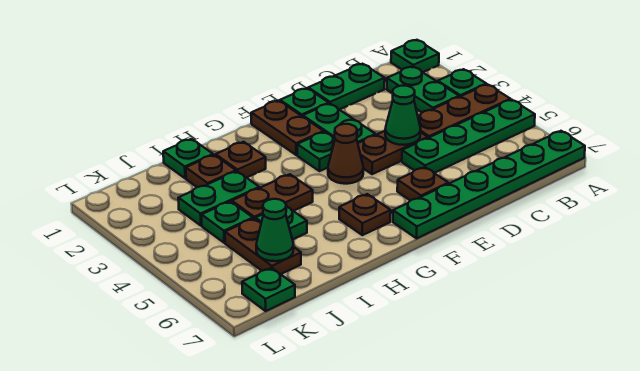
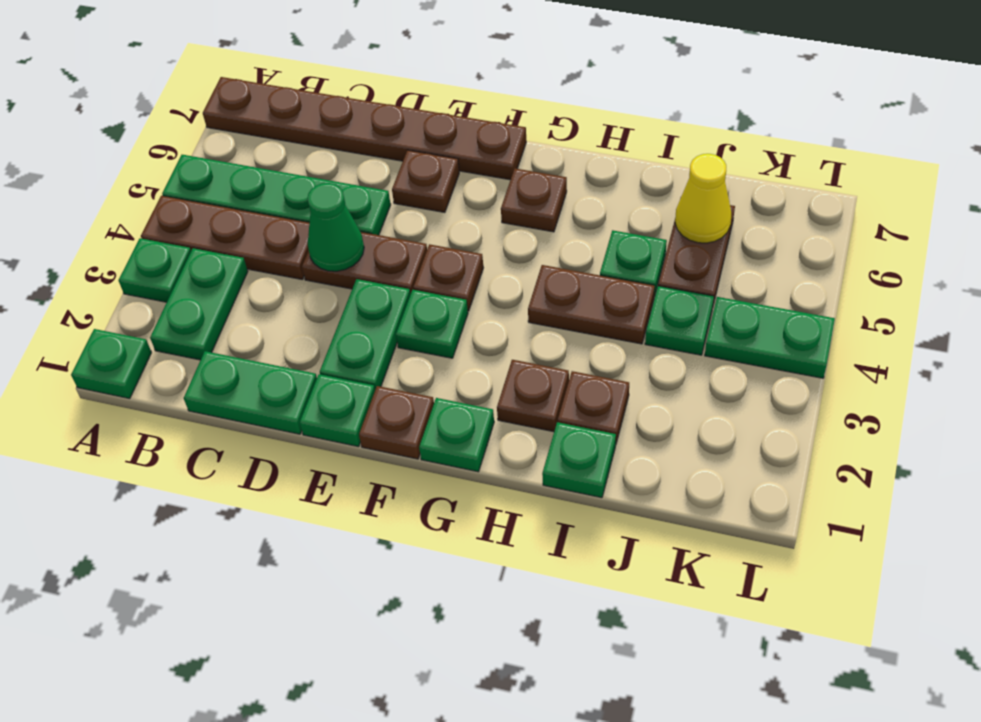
green 1x6 plate [393,131,585,238] -> brown 1x6 plate [203,77,526,180]
brown 1x2 plate [251,101,324,155] -> brown 1x1 plate [359,386,434,459]
brown 1x1 cone [328,124,363,184] -> brown 1x1 plate [413,244,483,311]
green 1x2 plate [178,171,259,225] -> green 1x2 plate moved to [705,297,835,378]
green 1x1 cone [256,199,293,261] -> yellow 1x1 cone [675,154,731,243]
green 1x1 plate [242,268,295,311] -> green 1x1 plate moved to [419,398,494,472]

